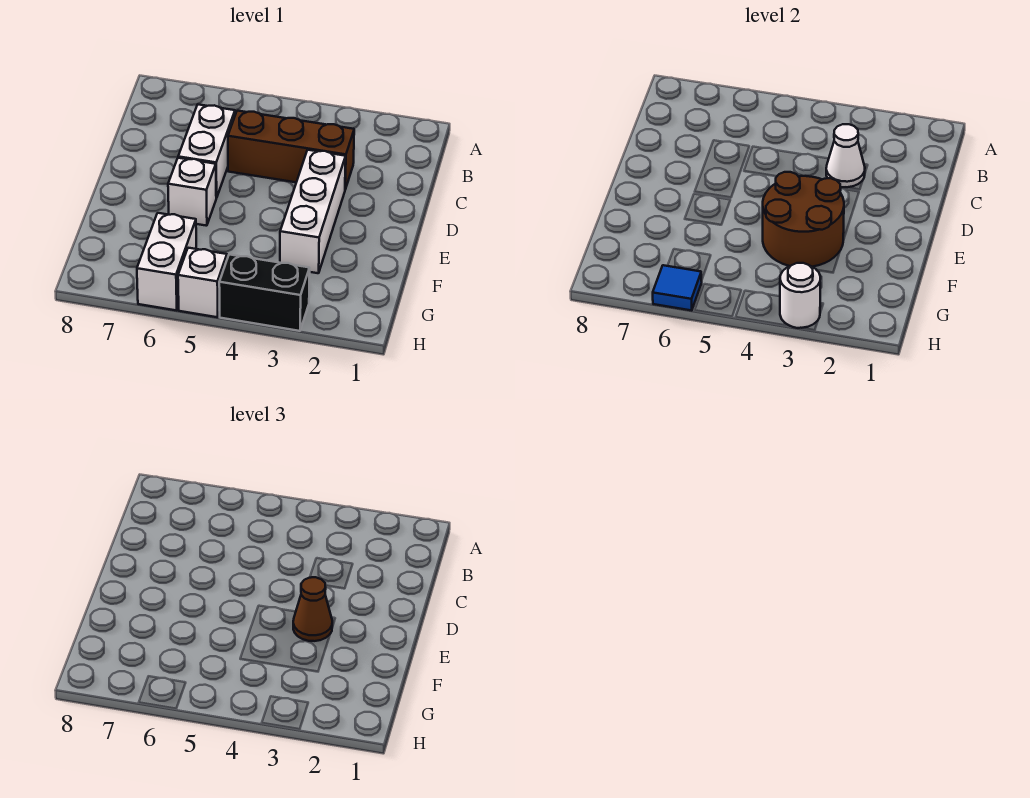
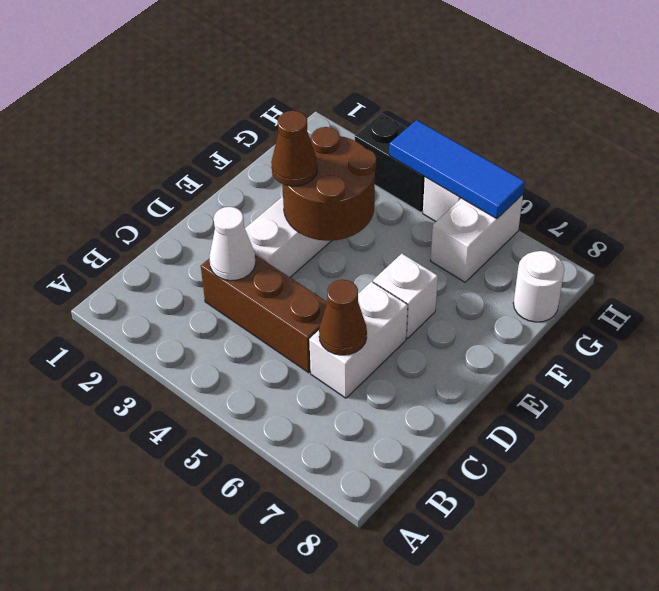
none -> brown 1x1 cone [319,280,367,355]
white 1x1 round brick [780,263,821,328] -> white 1x1 round brick moved to [513,251,564,322]
blue 1x1 tile [653,265,702,310] -> blue 1x3 tile [389,120,525,219]

